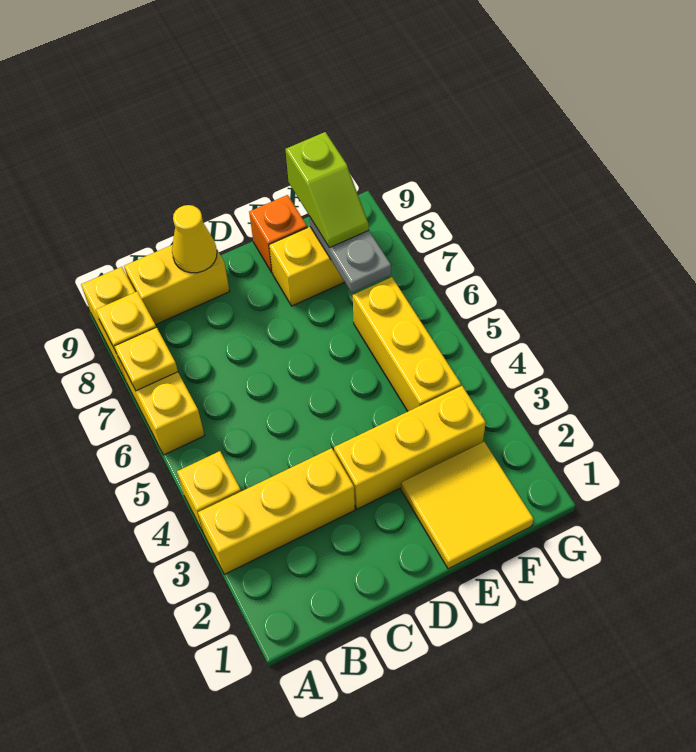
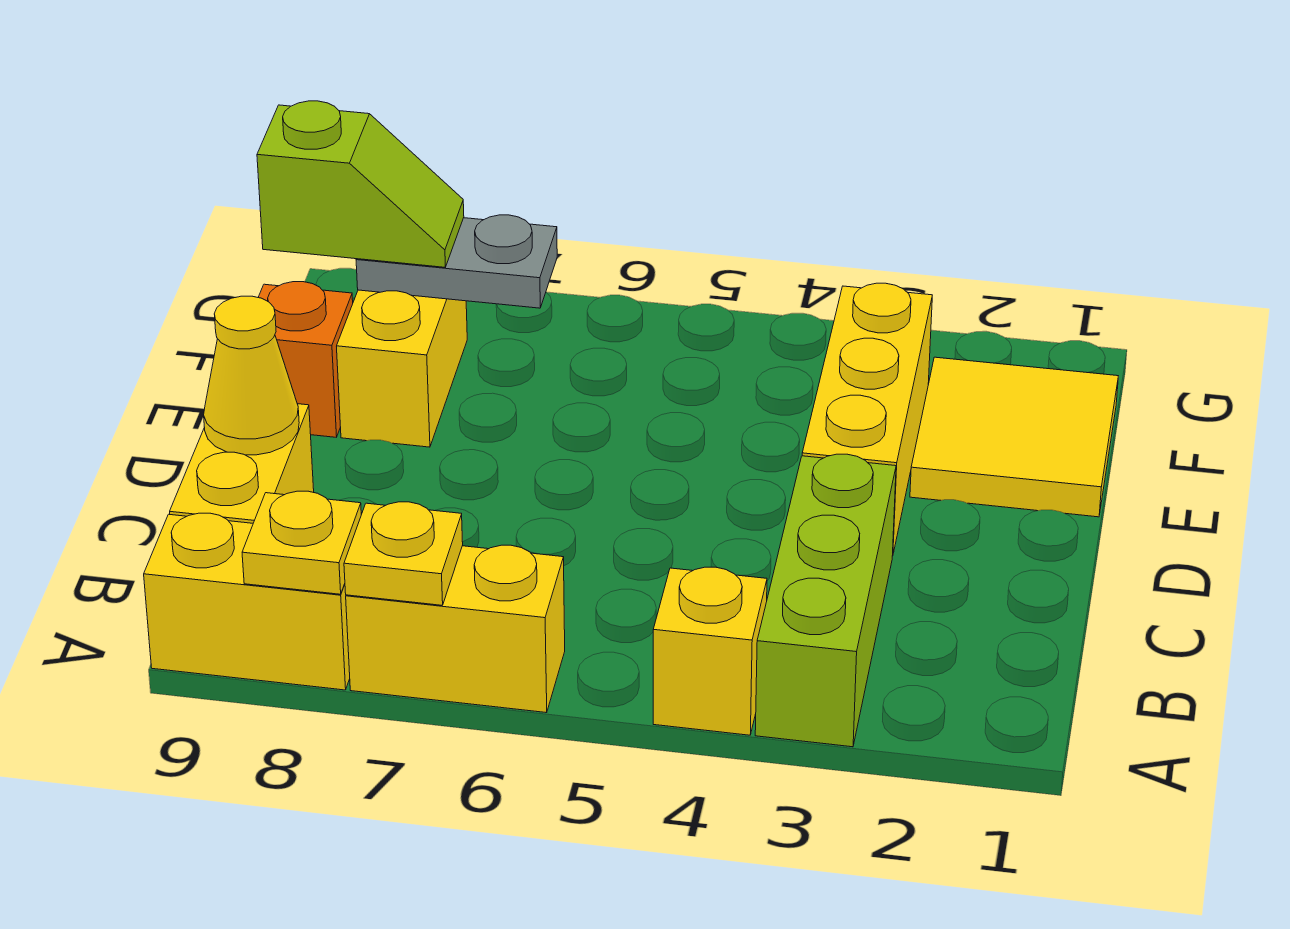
yellow 1x3 brick [198,448,355,574] -> lime 1x3 brick [755,454,896,747]
yellow 1x3 brick [353,277,461,411] -> none

